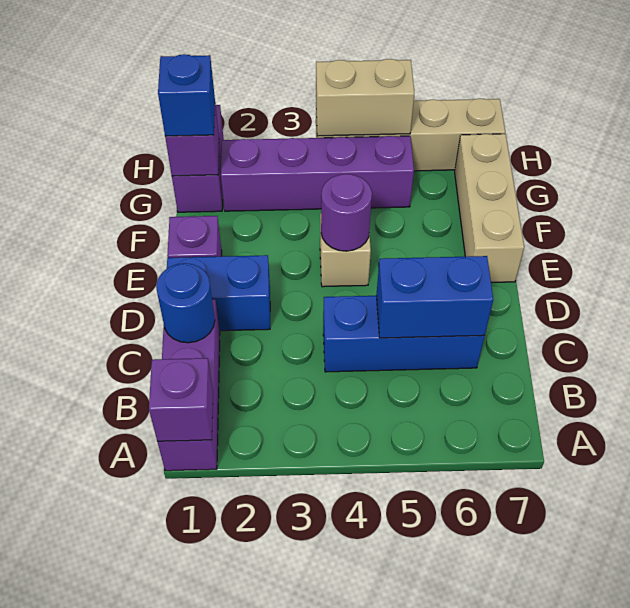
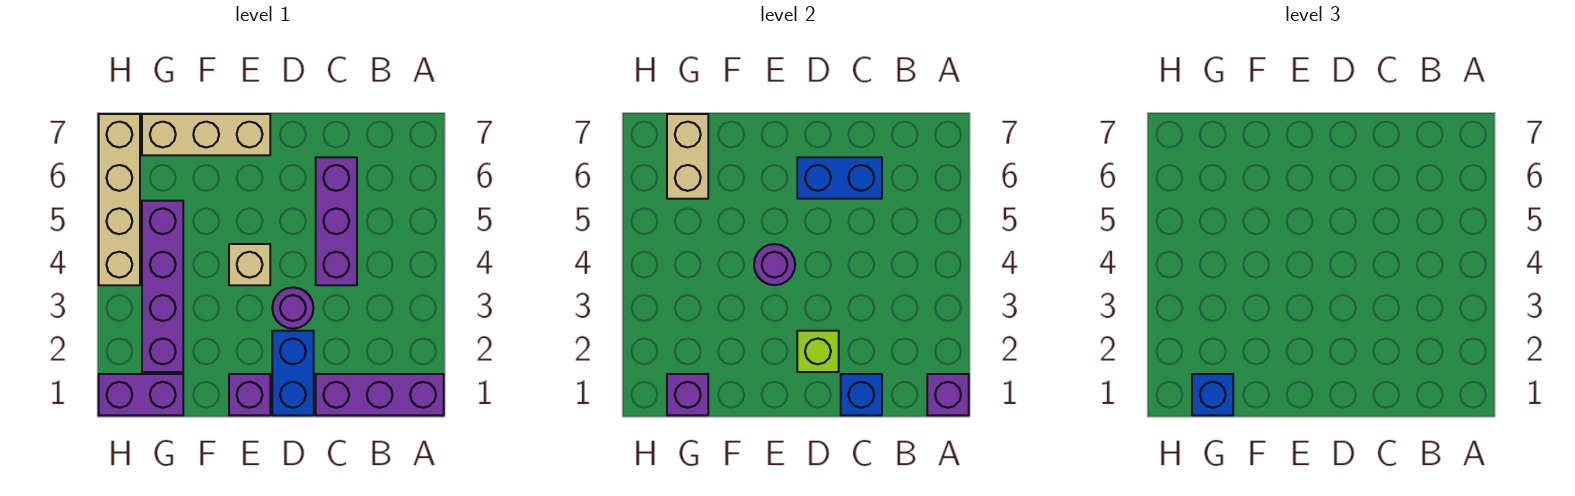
blue 1x1 round brick [156,263,215,343] -> blue 1x1 brick [841,374,882,415]
blue 1x3 brick [323,296,485,372] -> purple 1x3 brick [316,157,357,285]
blue 1x2 brick [376,256,493,338] -> blue 1x2 brick turned to [797,157,882,199]
none -> lime 1x1 brick [797,331,839,372]
none -> purple 1x1 round brick [272,287,314,329]
tan 1x2 brick [316,59,415,136] -> tan 1x2 brick moved to [667,114,708,199]

